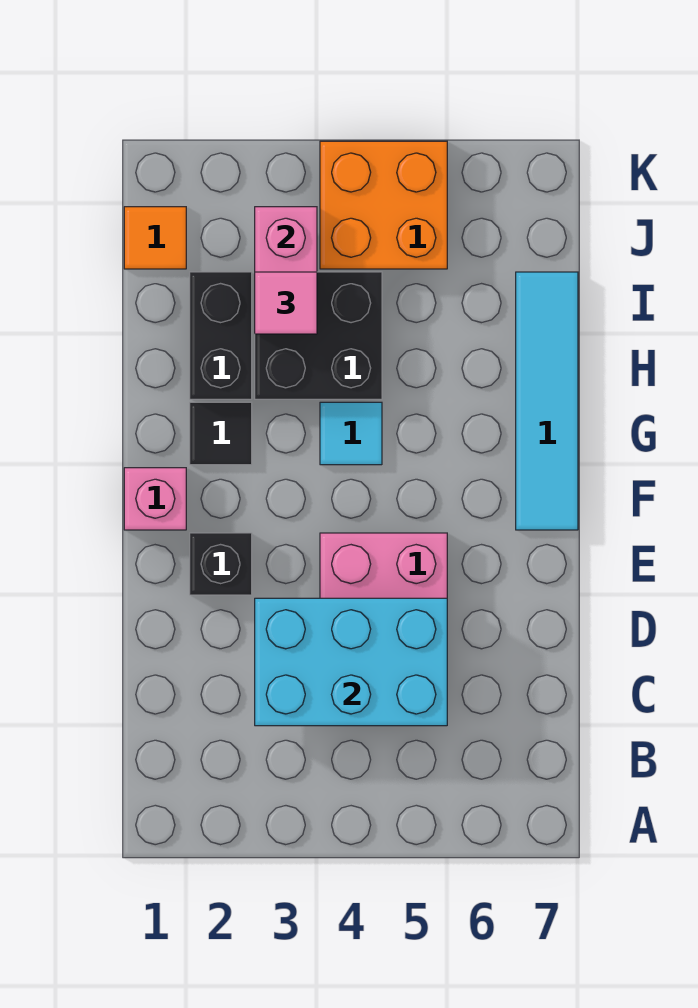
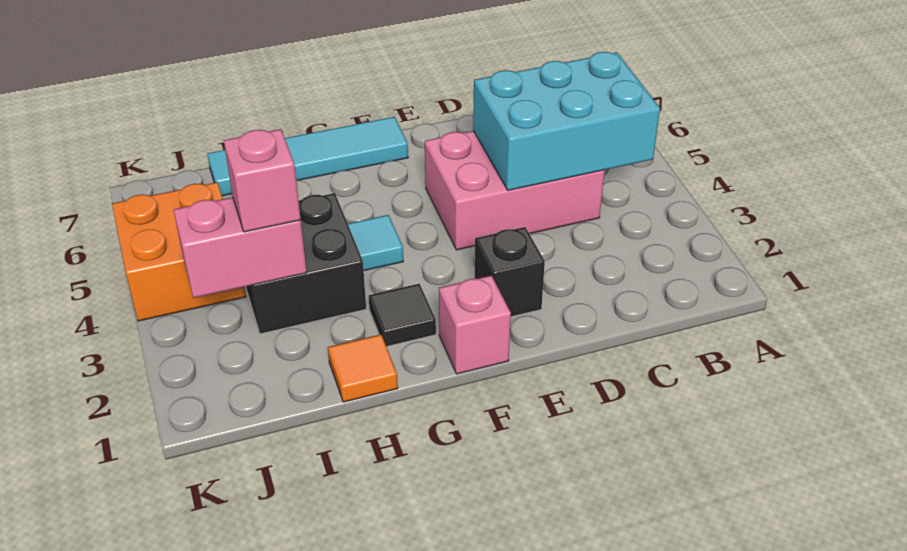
cyan 2x3 brick [255,598,447,726] -> cyan 2x3 brick turned to [473,52,660,190]
black 1x2 brick [190,272,252,399] -> none
pink 1x1 tile [255,272,317,334] -> pink 1x1 brick [224,129,301,232]
orange 1x1 tile [124,207,186,269] -> orange 1x1 tile moved to [328,334,398,402]

